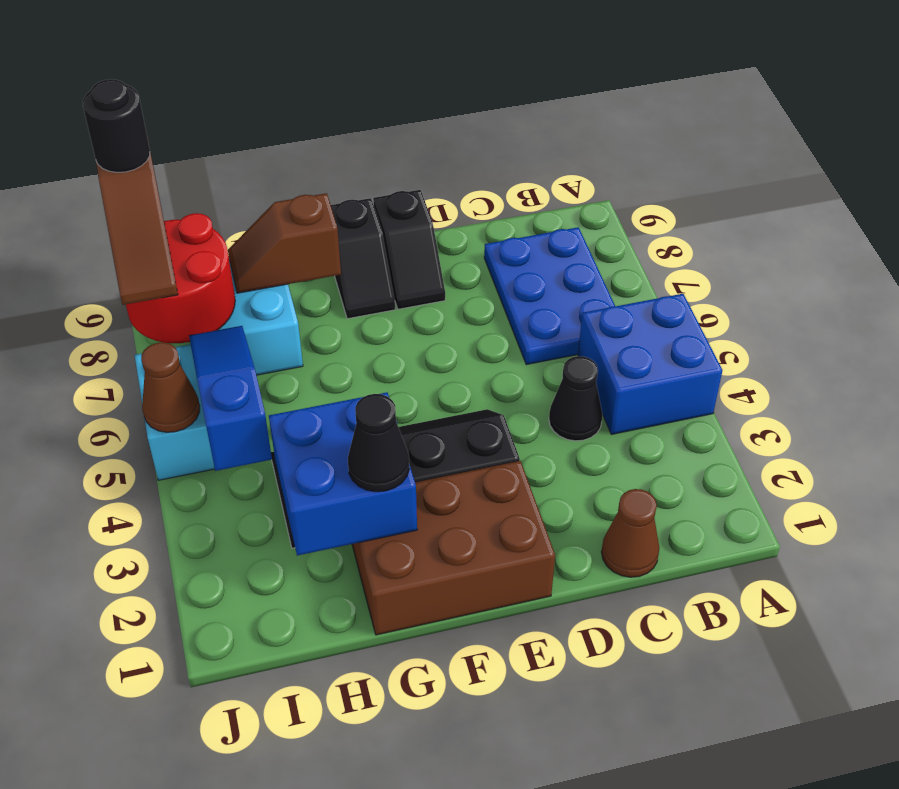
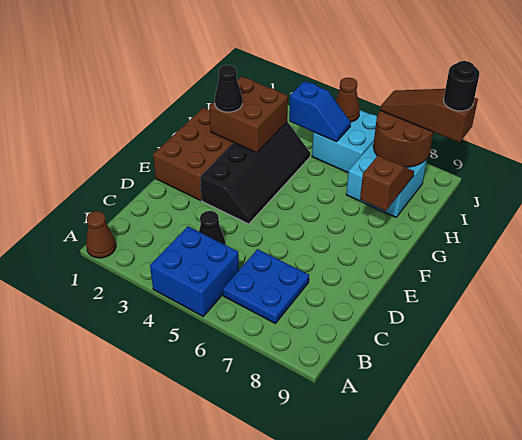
blue 2x3 plate [484,227,615,365] -> blue 2x2 plate [223,249,309,323]
brown 1x1 cone [601,489,659,577] -> brown 1x1 cone moved to [86,211,116,258]
black 1x2 slope [373,190,445,309] -> none
black 1x2 slope [331,198,395,319] -> none
blue 2x2 brick [269,392,417,556] -> brown 2x2 brick [209,76,288,153]
blue 1x3 slope [189,326,272,471] -> blue 1x2 slope [289,81,351,142]
red 2x2 round brick [126,213,235,343] -> brown 2x2 round brick [373,111,434,167]

